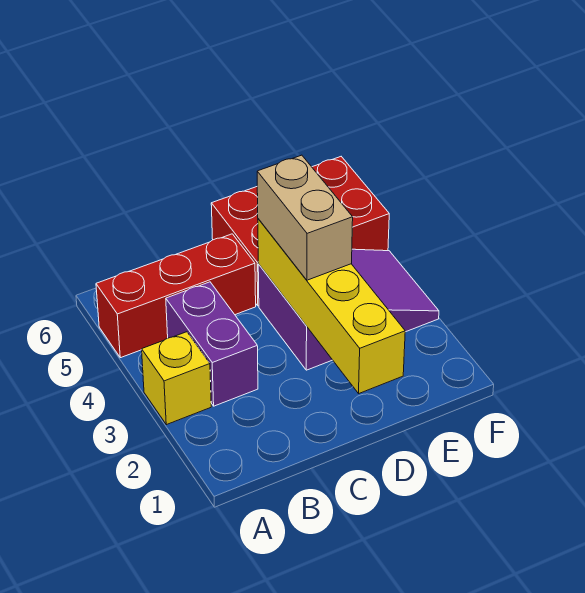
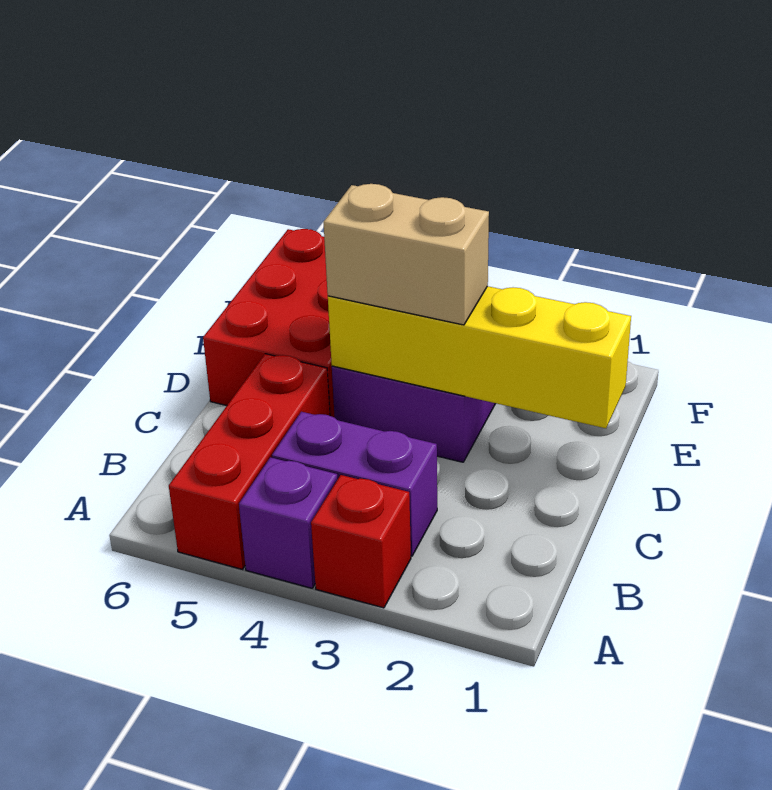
yellow 1x1 brick [142,332,211,425] -> red 1x1 brick [311,475,411,608]
none -> purple 1x1 brick [239,457,337,588]

